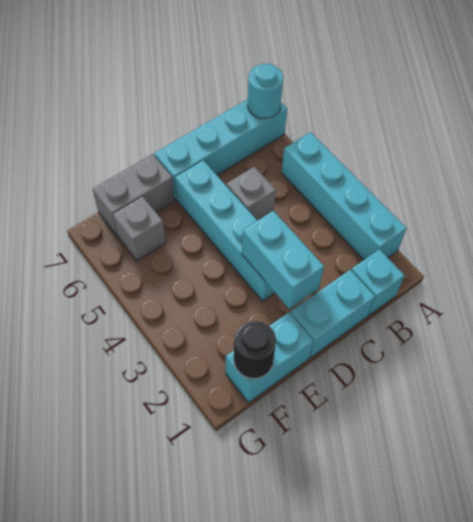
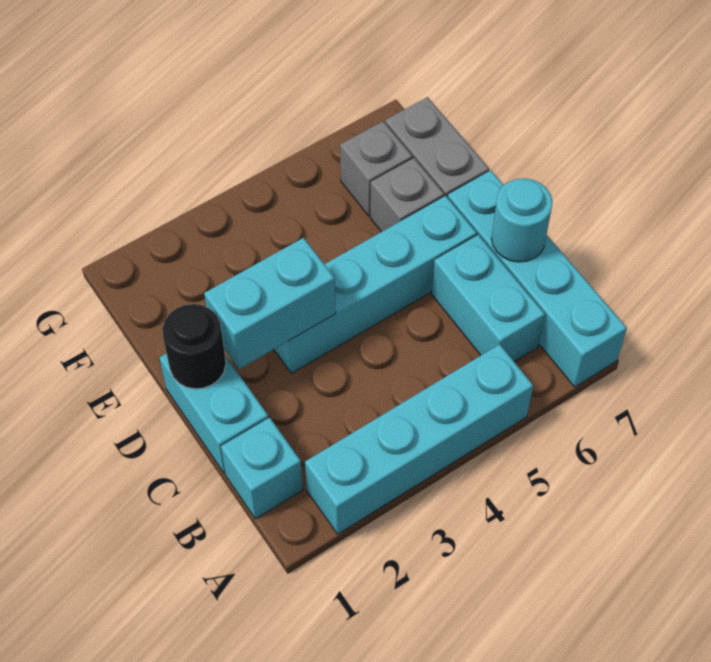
cyan 1x1 round brick [247,63,283,119] -> cyan 1x1 round brick moved to [491,178,553,262]
grey 1x1 brick [226,167,276,221] -> grey 1x1 brick moved to [370,158,444,232]
cyan 1x2 brick [226,312,314,403] -> cyan 1x2 brick moved to [432,235,545,362]
black 1x1 round brick [234,321,276,379] -> black 1x1 round brick moved to [162,304,226,389]

